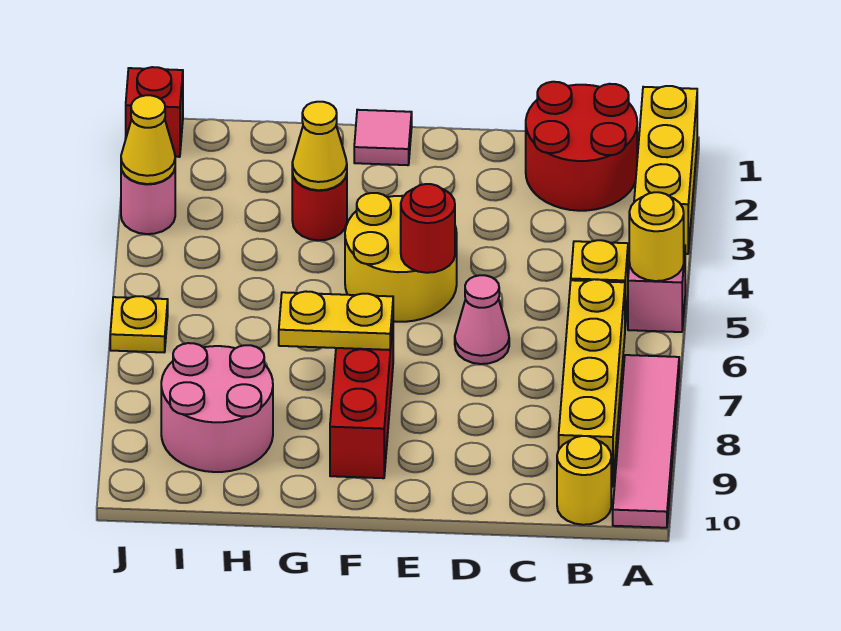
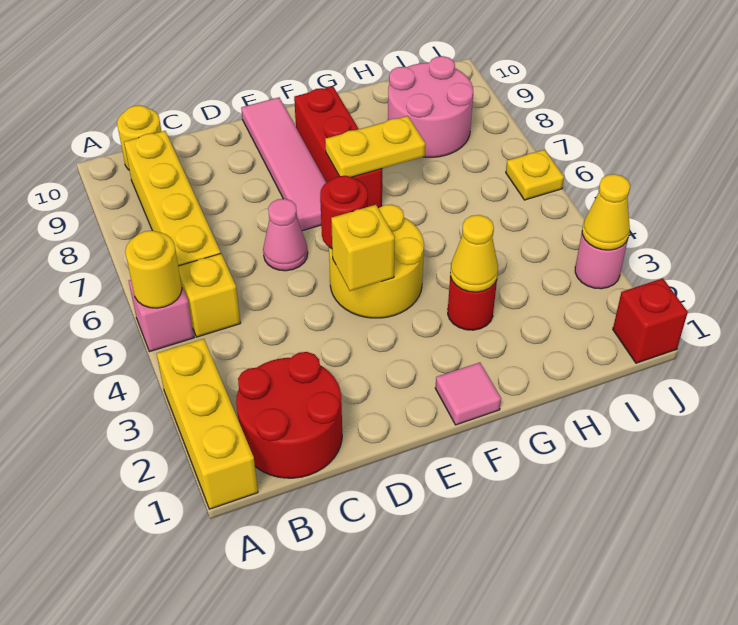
pink 1x4 tile [613,355,679,528] -> pink 1x4 tile moved to [241,97,326,231]
none -> yellow 1x1 brick [331,205,395,291]

